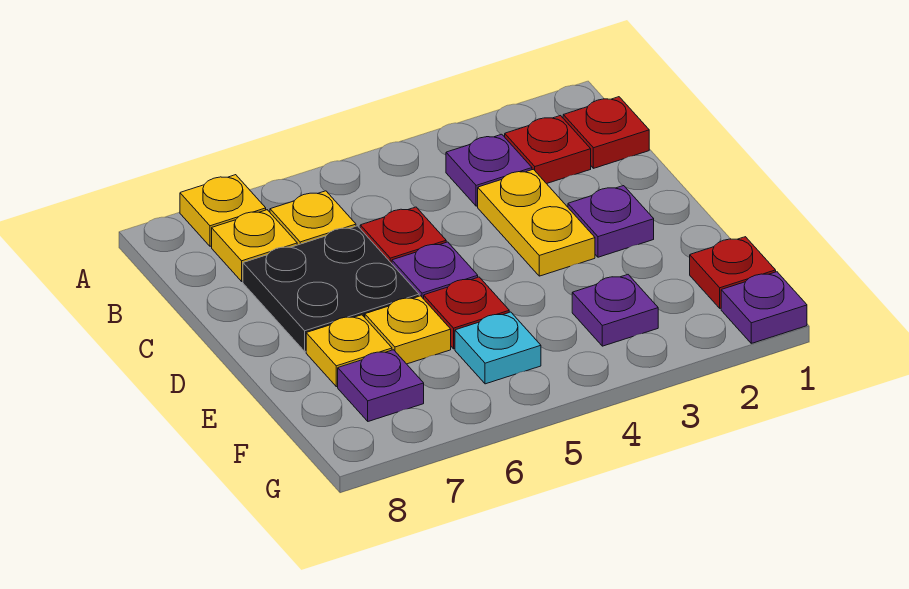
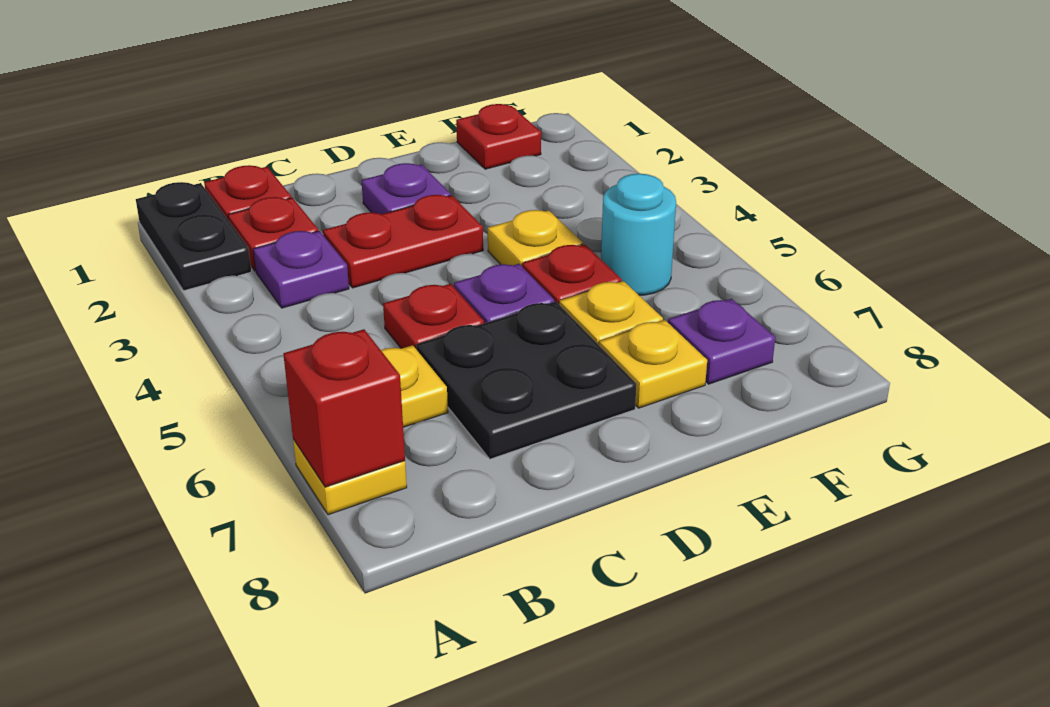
none -> black 1x2 plate [136,182,251,291]
none -> red 1x1 brick [283,329,405,487]
yellow 1x1 plate [212,210,297,281] -> yellow 1x1 plate moved to [488,210,583,266]
yellow 1x2 plate [478,169,595,276] -> red 1x2 plate [323,195,483,288]
purple 1x1 plate [572,275,658,346] -> none
cyan 1x1 plate [455,312,541,384] -> cyan 1x1 round brick [601,174,676,295]
purple 1x1 plate [721,272,807,343] -> none

